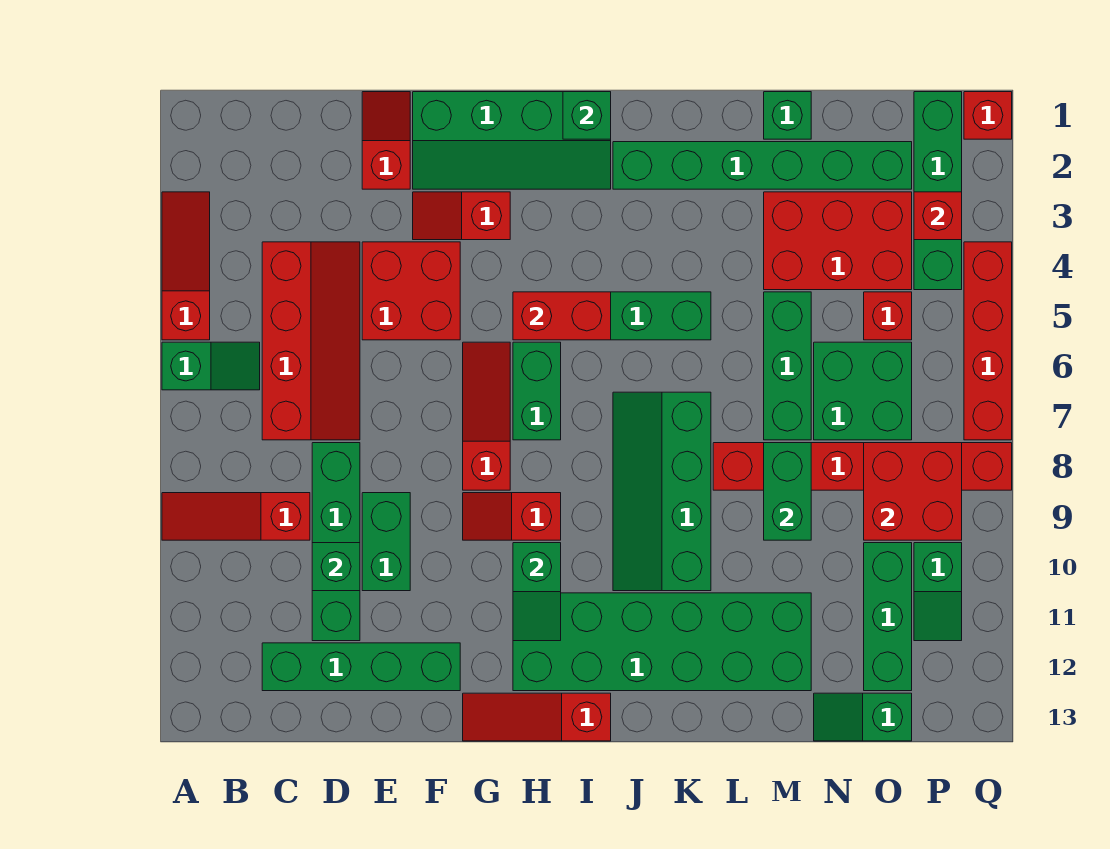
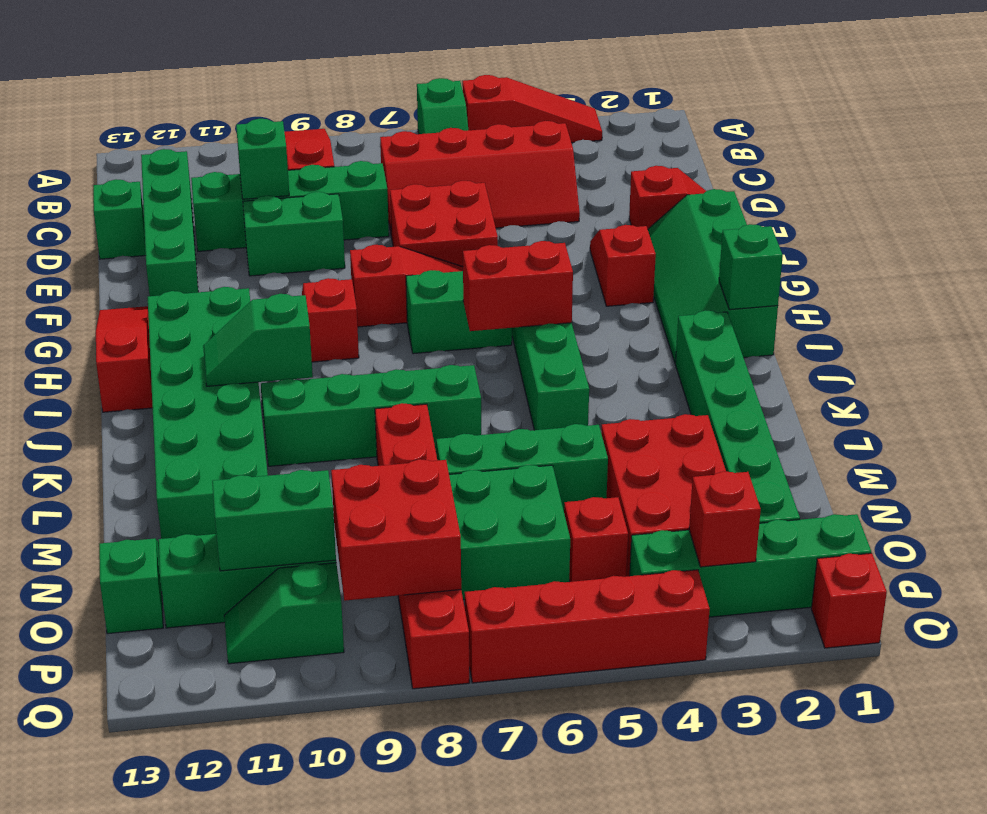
red 2x2 brick [362,242,460,340] -> red 2x2 brick moved to [390,181,498,266]
red 1x2 brick [513,292,611,340] -> red 1x2 brick turned to [463,241,573,331]
green 1x2 slope [513,543,561,641] -> green 1x2 slope moved to [203,294,313,386]
green 1x1 brick [764,92,811,139] -> green 1x1 brick moved to [93,179,146,259]
green 1x2 brick [764,443,811,540] -> green 1x2 brick moved to [212,470,336,571]

